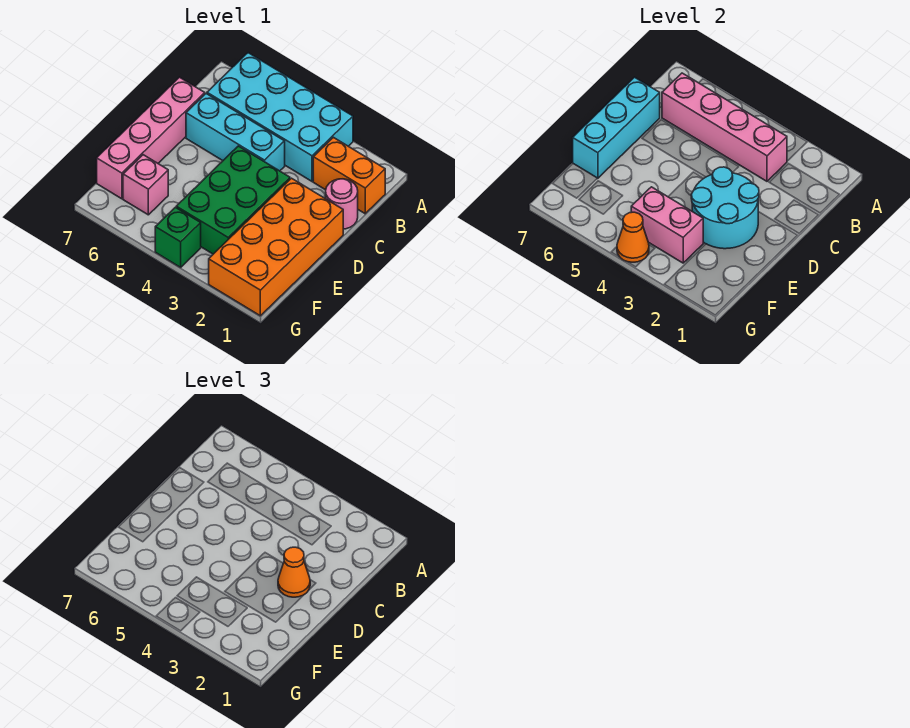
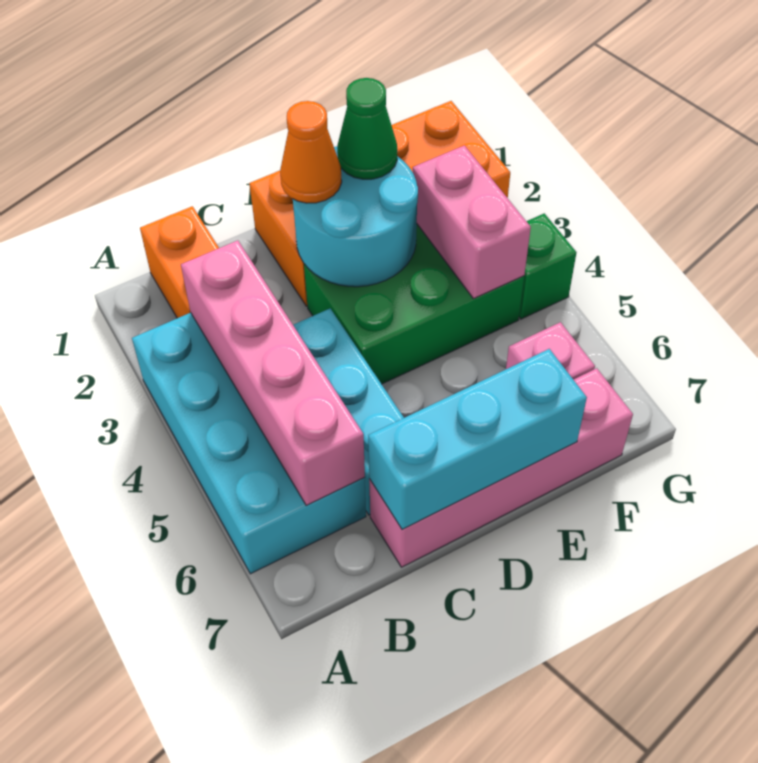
pink 1x1 round brick [326,179,358,229] -> none
none -> green 1x1 cone [337,78,397,179]
orange 1x1 cone [617,212,649,262] -> none

